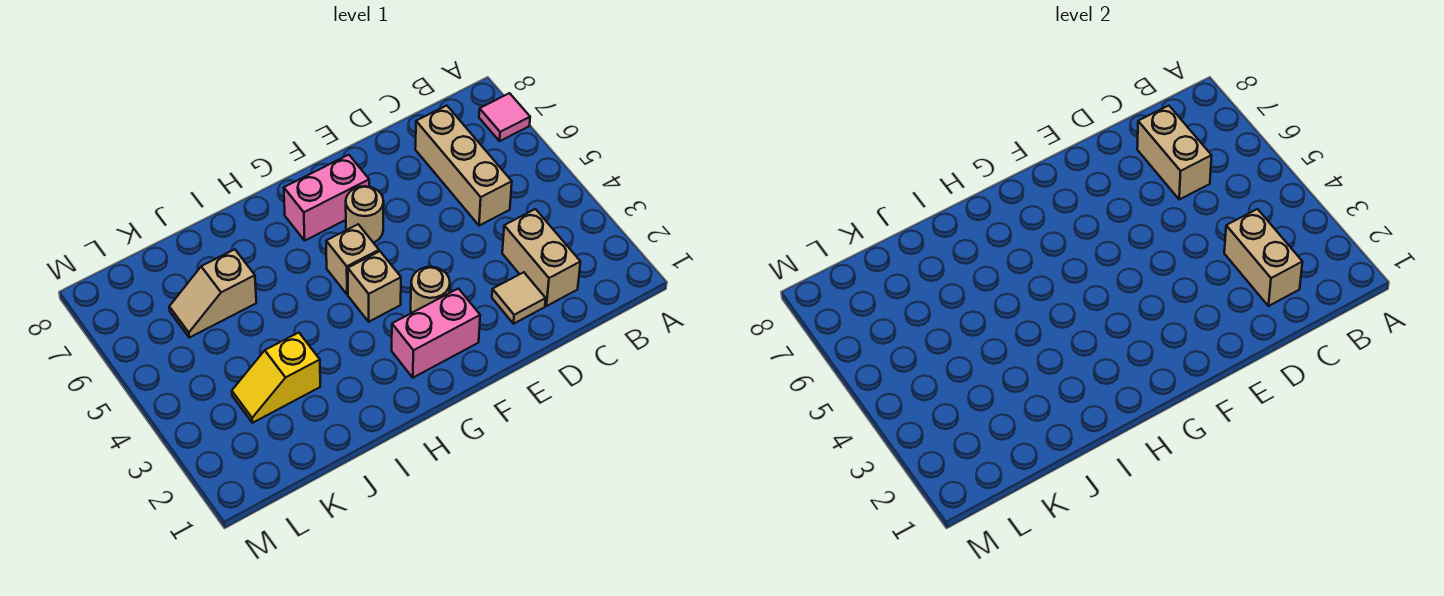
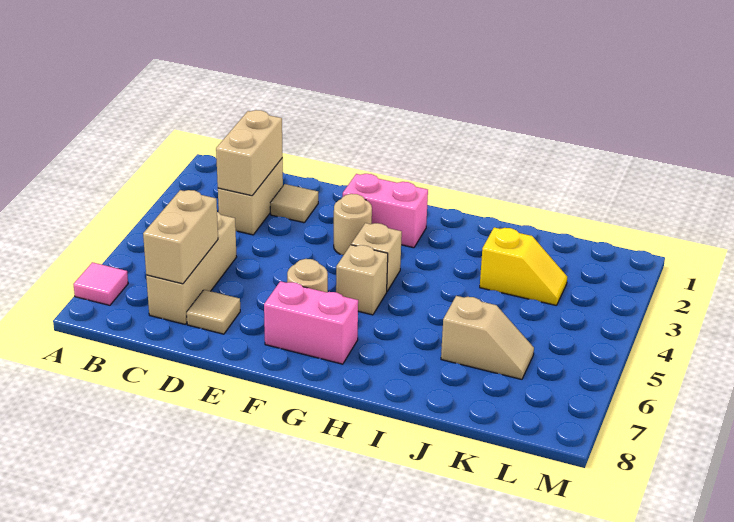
none -> tan 1x1 tile [187,290,240,334]

